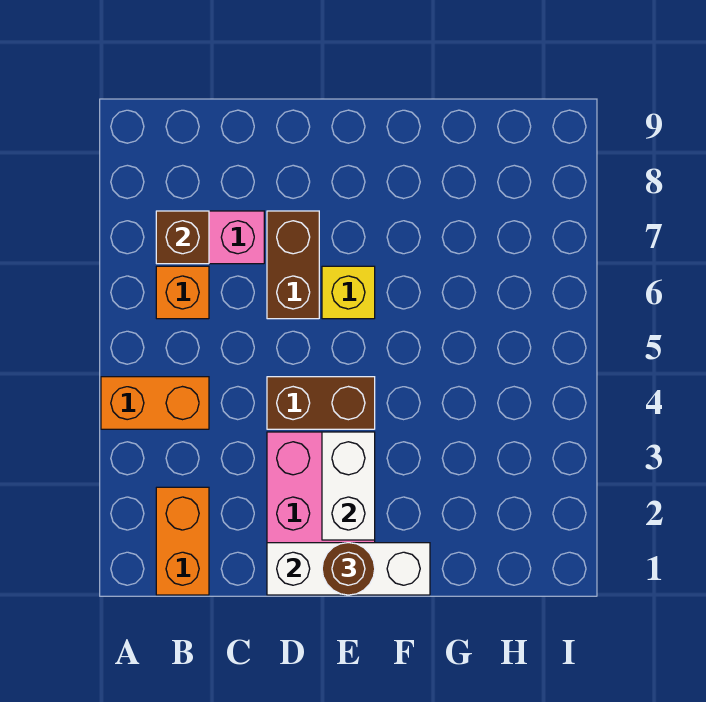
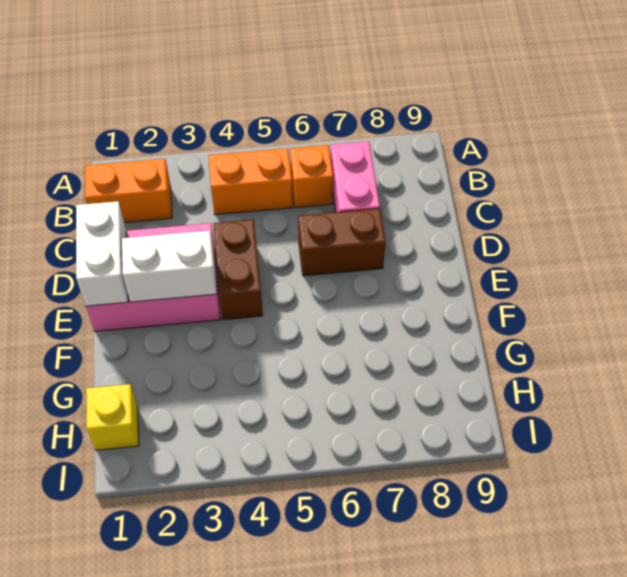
orange 1x2 brick [101,377,209,429] -> orange 1x2 brick turned to [209,148,293,215]
brown 1x1 brick [156,211,209,264] -> none
white 1x3 brick [267,543,430,595] -> white 1x2 brick [76,201,128,306]
brown 1x1 round brick [322,543,375,595] -> none
yellow 1x1 brick [322,266,375,319] -> yellow 1x1 brick moved to [86,384,139,450]

